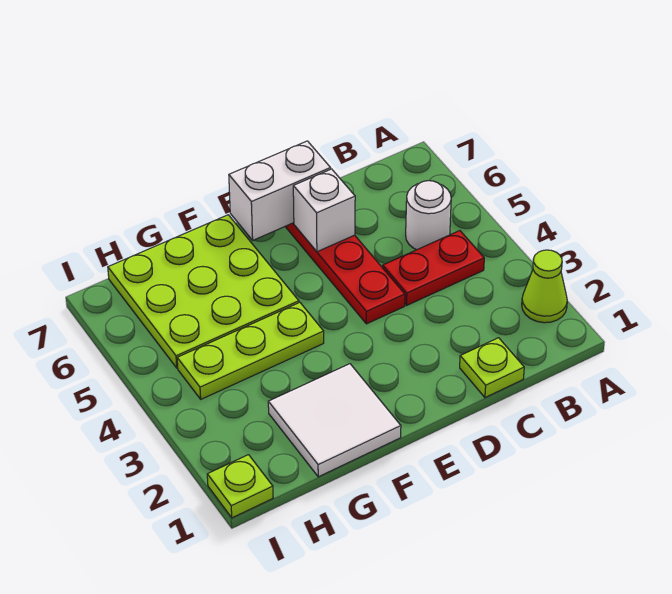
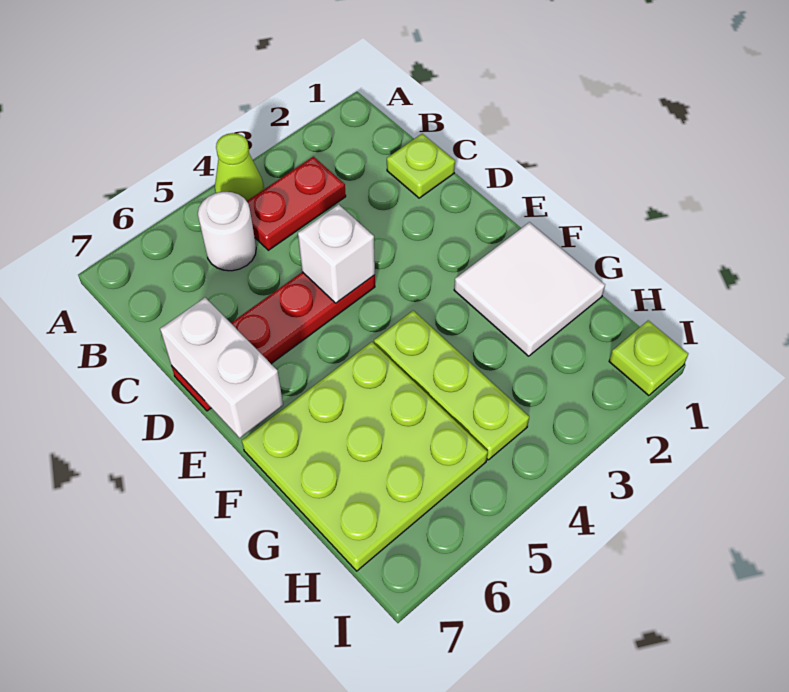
lime 1x1 cone [522,250,567,323] -> lime 1x1 cone moved to [215,133,264,201]
red 1x2 plate [383,231,484,305] -> red 1x2 plate turned to [247,157,346,250]
white 1x1 brick [293,169,355,252] -> white 1x1 brick moved to [298,204,375,303]

